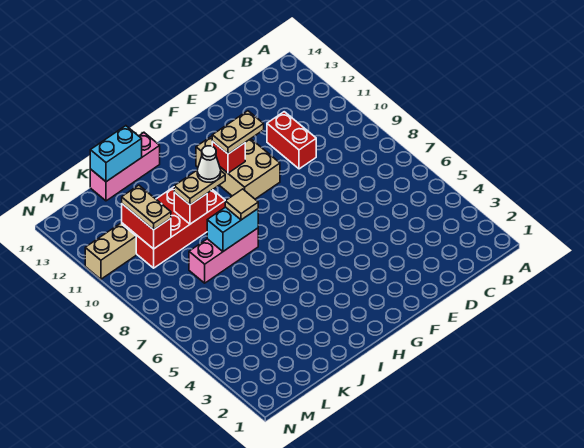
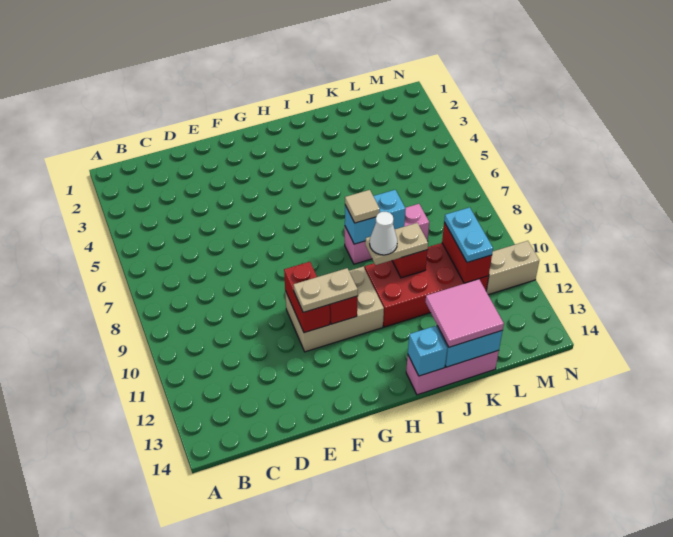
red 1x2 brick [267,112,316,169] -> red 1x2 brick moved to [284,262,330,333]
tan 2x3 brick [196,136,280,199] -> tan 2x3 brick turned to [285,266,384,352]
none -> cyan 1x1 brick [408,326,447,376]
none -> pink 2x2 tile [425,279,504,347]
tan 1x2 plate [122,185,171,230] -> cyan 1x2 plate [444,207,493,262]

